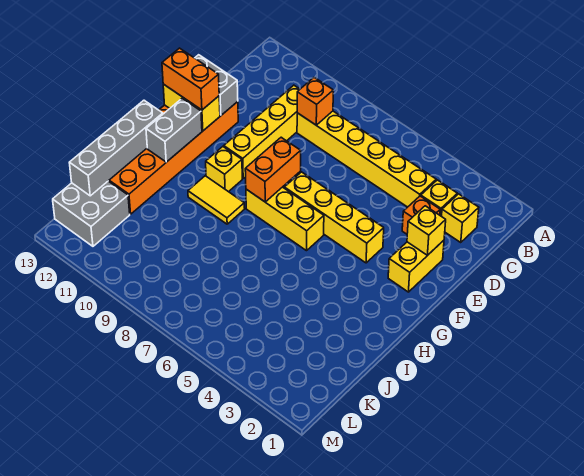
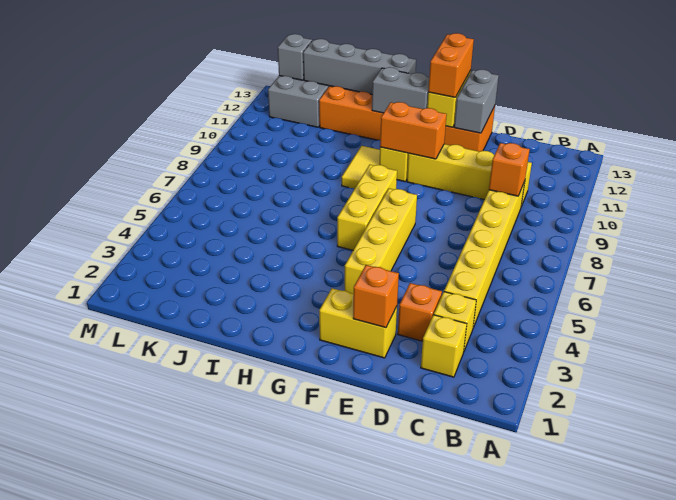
yellow 1x1 brick [407,206,446,255] -> orange 1x1 brick [353,265,399,328]
orange 1x2 brick [245,137,301,202] -> orange 1x2 brick moved to [380,102,447,159]
none -> grey 1x1 brick [278,34,312,80]

